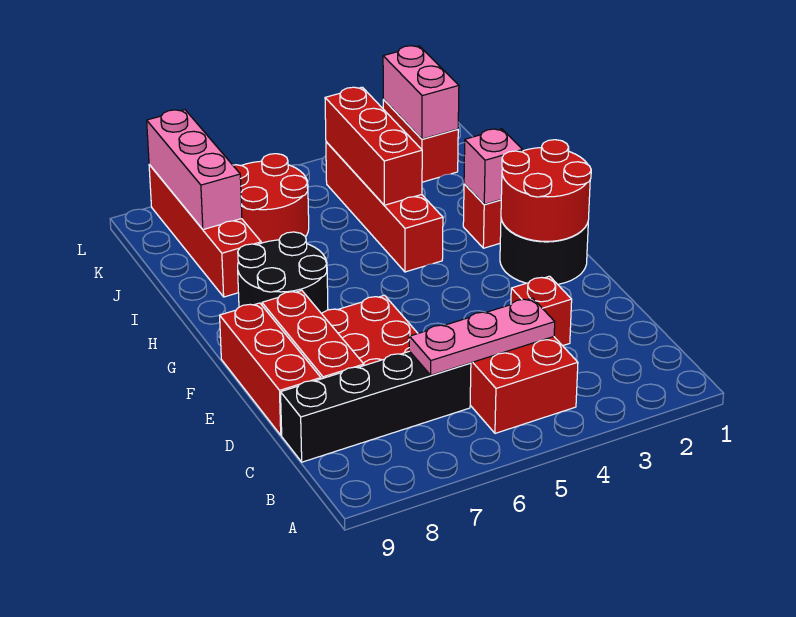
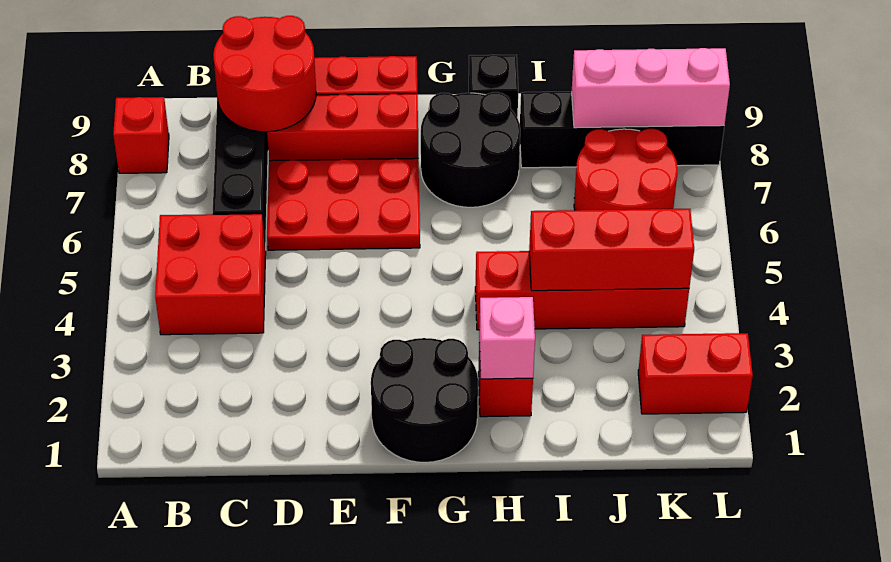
pink 1x3 plate [409,298,555,375] -> none
red 1x1 brick [511,276,572,346] -> red 1x1 brick moved to [113,97,169,173]
red 2x2 round brick [501,140,591,241] -> red 2x2 round brick moved to [213,16,316,132]
none -> black 1x1 brick [469,55,518,117]
red 1x4 brick [149,165,261,297] -> black 1x4 brick [520,92,724,168]
pink 1x2 brick [383,46,459,139] -> none

